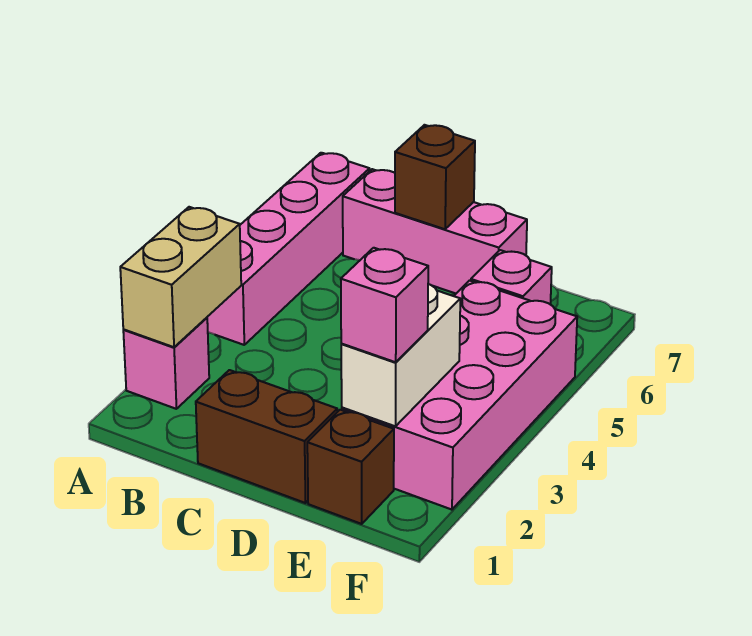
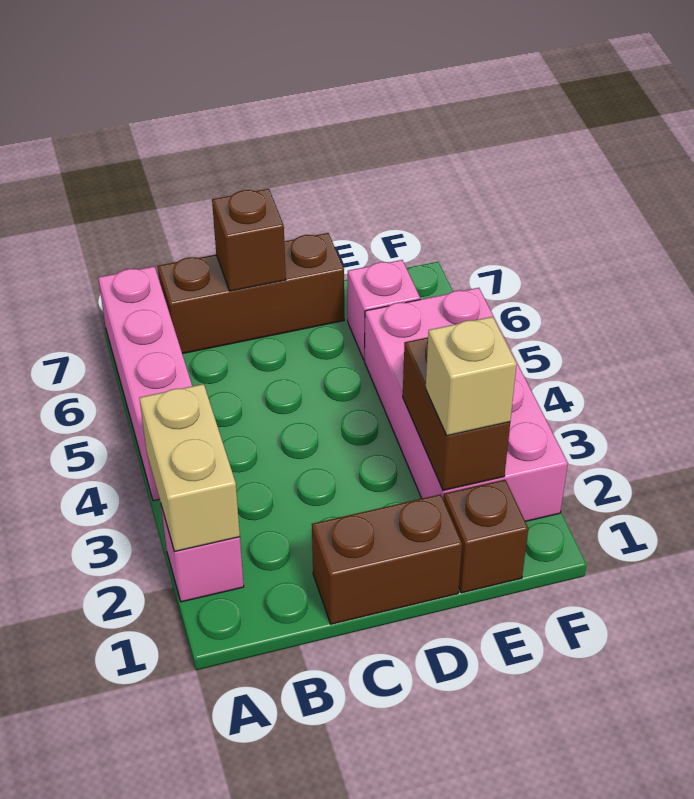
pink 1x3 brick [343,169,527,293] -> brown 1x3 brick [158,233,344,354]
white 1x2 brick [341,284,460,426] -> brown 1x2 brick [403,337,510,491]
pink 1x1 brick [341,248,428,362] -> tan 1x1 brick [426,317,517,436]

